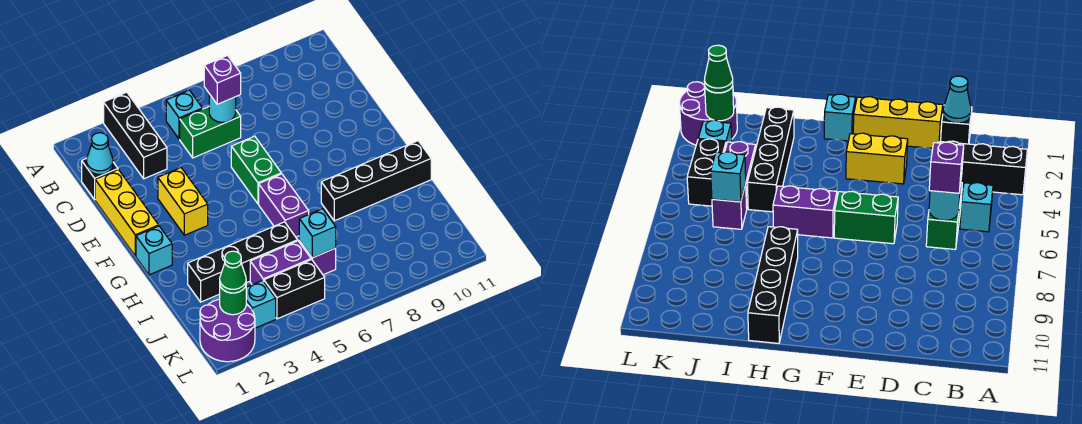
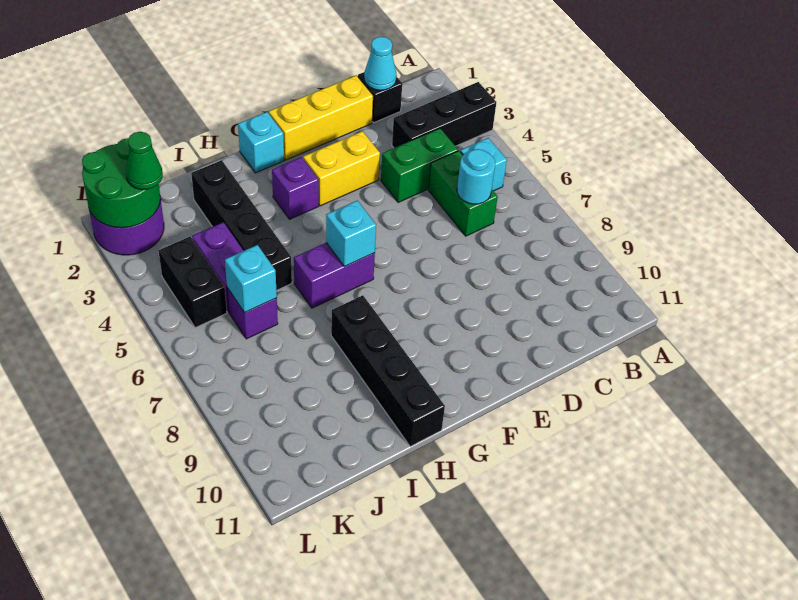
purple 1x1 brick [204,56,241,104] -> purple 1x1 brick moved to [272,157,319,219]
green 1x2 brick [231,136,281,204] -> green 1x2 brick moved to [381,128,458,202]
green 1x1 round brick [220,286,246,315] -> green 2x2 round brick [82,138,160,228]
cyan 1x1 brick [246,280,276,328] -> cyan 1x1 brick moved to [326,201,376,267]

